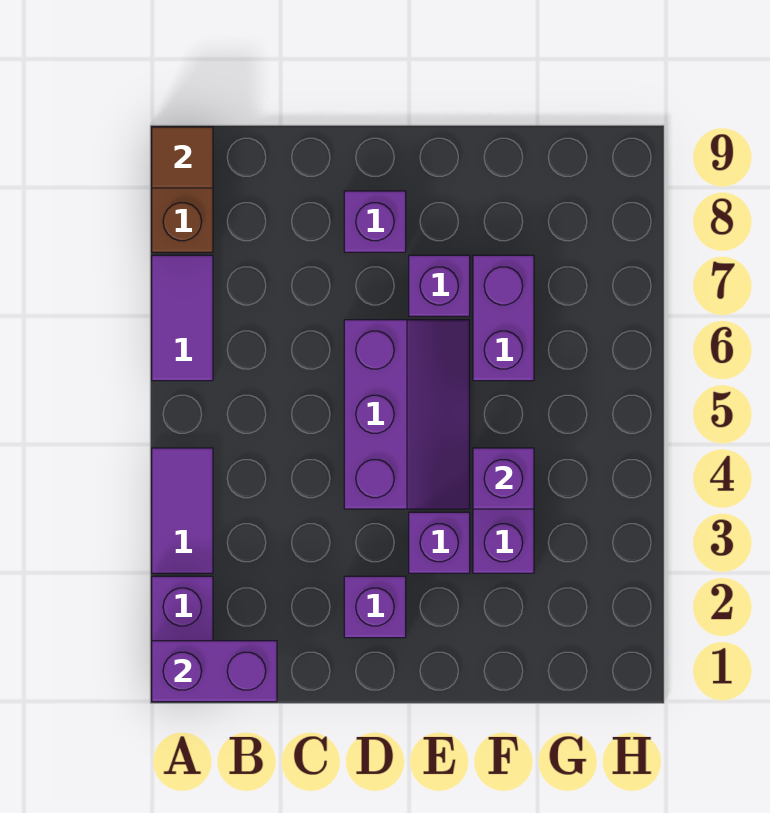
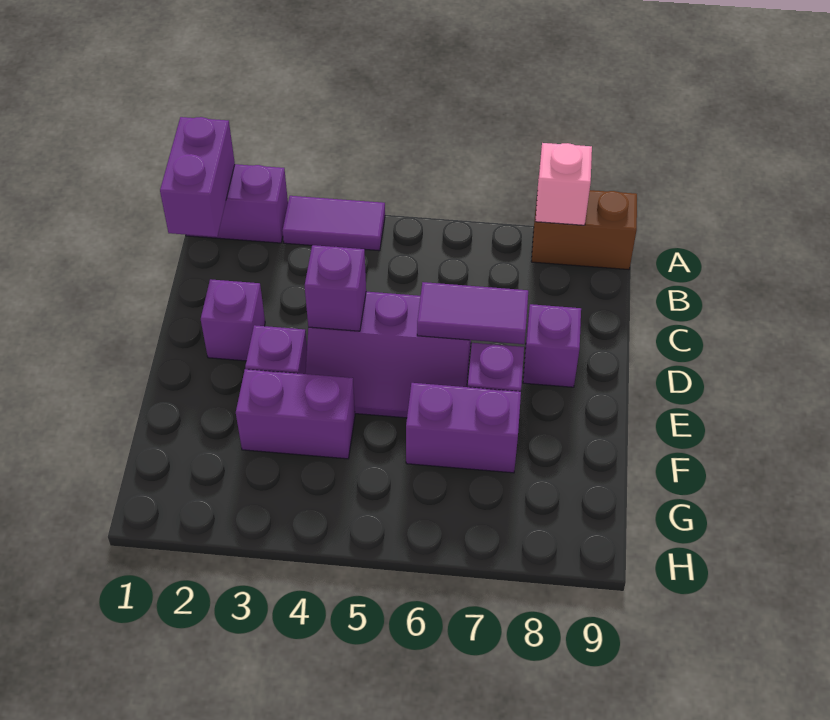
purple 1x2 tile [152,255,213,381] -> purple 1x2 tile moved to [417,282,528,344]
none -> pink 1x1 brick [535,143,592,225]
brown 1x1 tile [152,127,213,188] -> none
purple 1x1 brick [473,448,534,509] -> purple 1x1 brick moved to [305,245,366,331]

